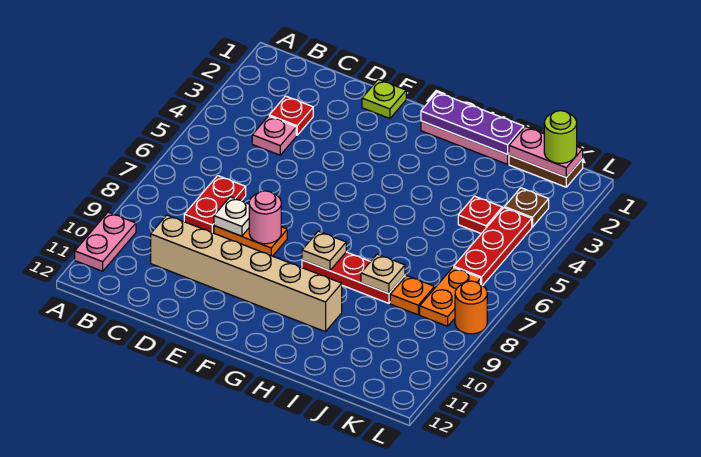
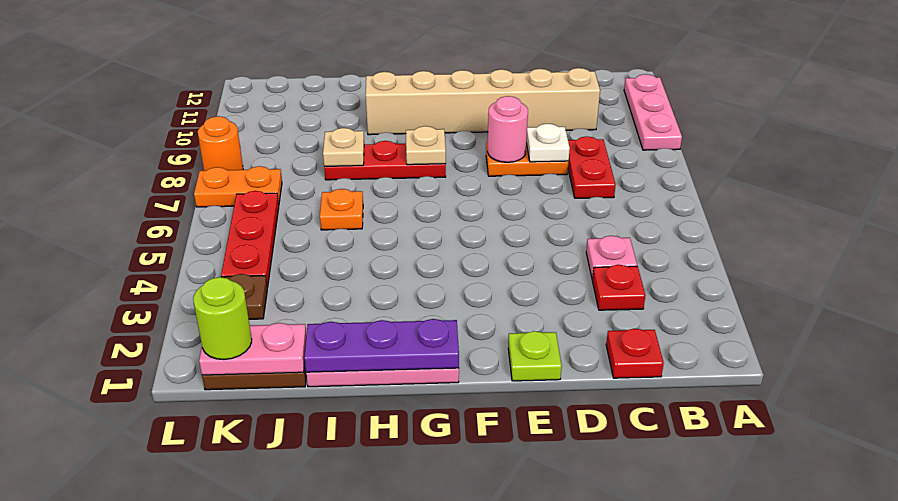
pink 1x2 plate [75,212,136,271] -> pink 1x3 plate [624,74,682,150]
red 1x1 plate [458,196,502,234] -> red 1x1 plate moved to [606,328,664,378]
orange 1x1 plate [390,276,434,315] -> orange 1x1 plate moved to [320,189,363,230]
orange 1x2 plate [420,267,481,326] -> orange 1x2 plate turned to [194,166,282,207]

